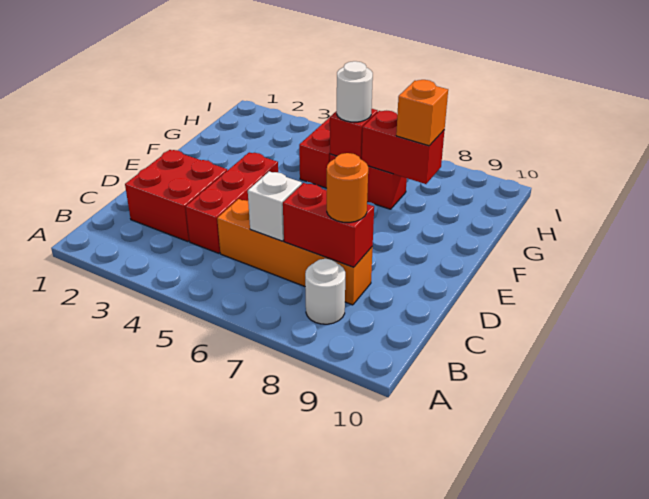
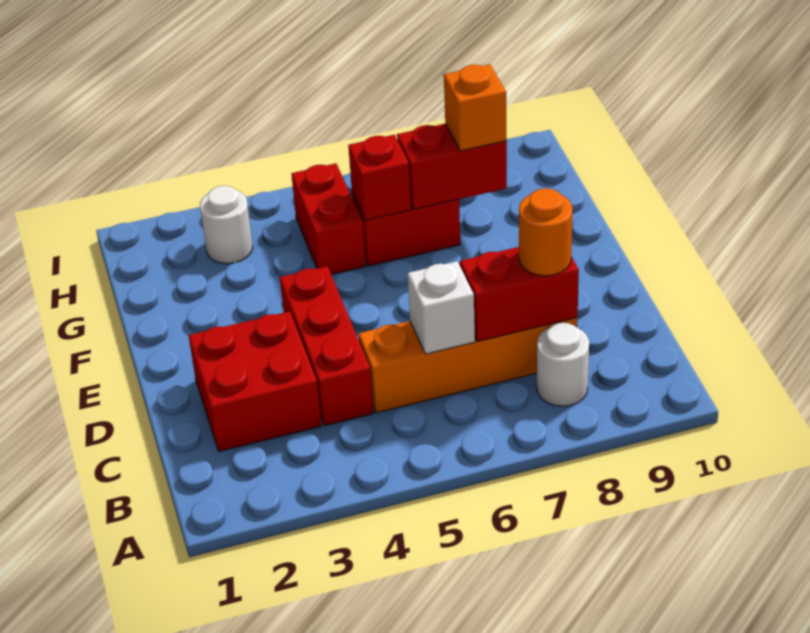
white 1x1 round brick [337,61,373,122] -> white 1x1 round brick moved to [200,186,253,264]

